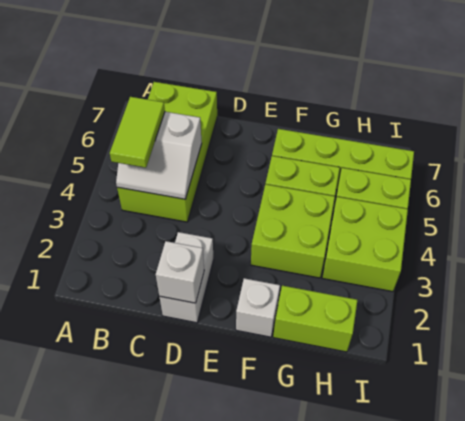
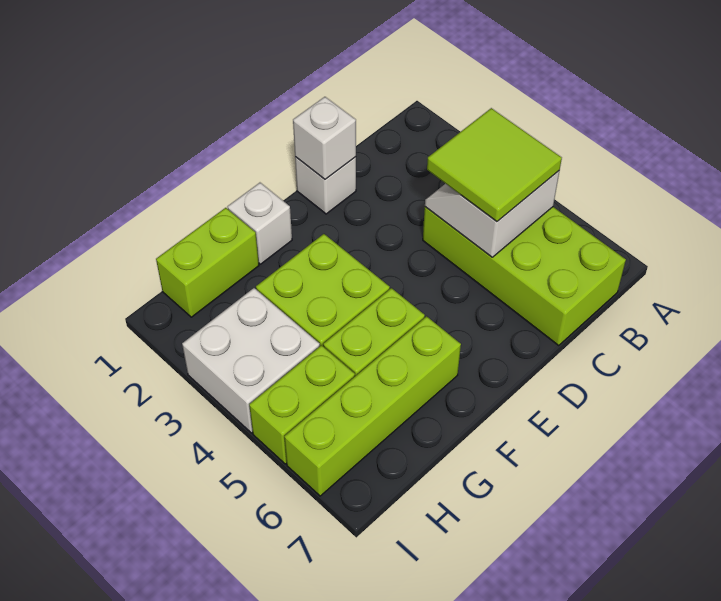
lime 1x2 tile [110,97,165,168] -> lime 2x2 tile [427,108,562,222]
white 1x2 brick [159,232,214,323] -> white 1x1 brick [295,157,356,214]
lime 2x2 brick [322,197,408,292] -> white 2x2 brick [182,288,320,433]

